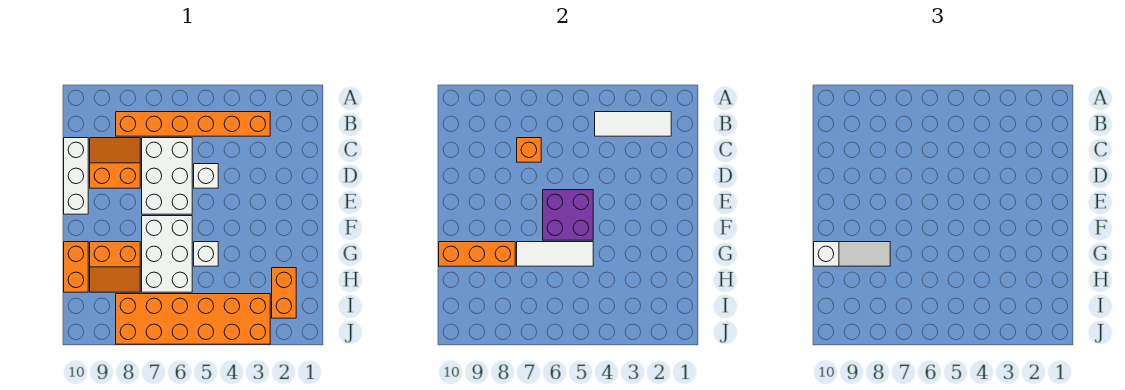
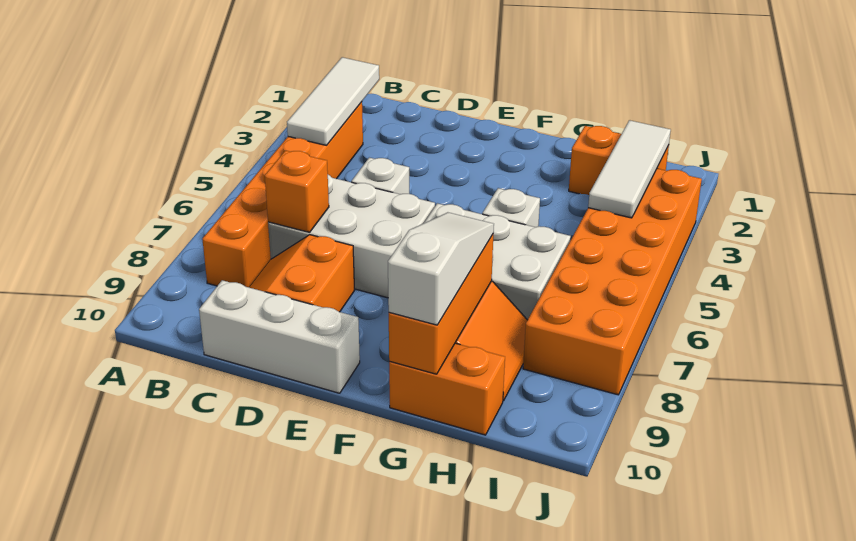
purple 2x2 brick [543,190,593,240] -> none
white 1x3 tile [517,242,593,266] -> white 1x3 tile moved to [588,120,671,218]

